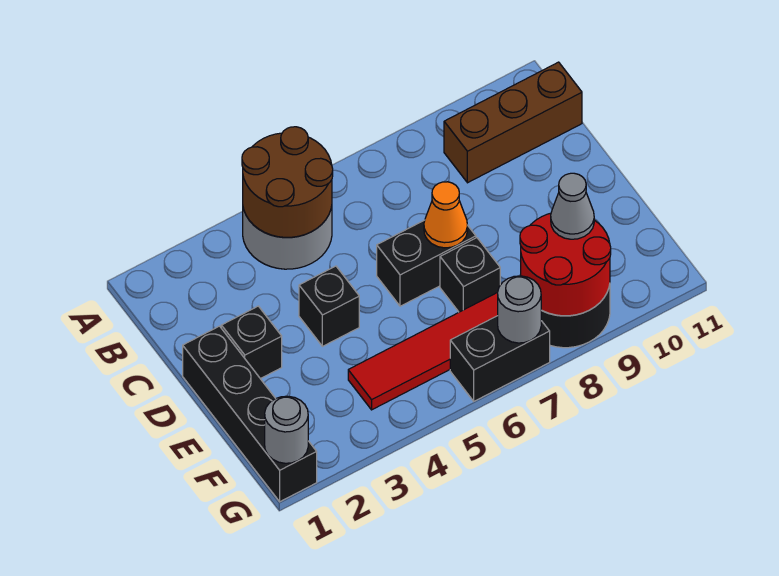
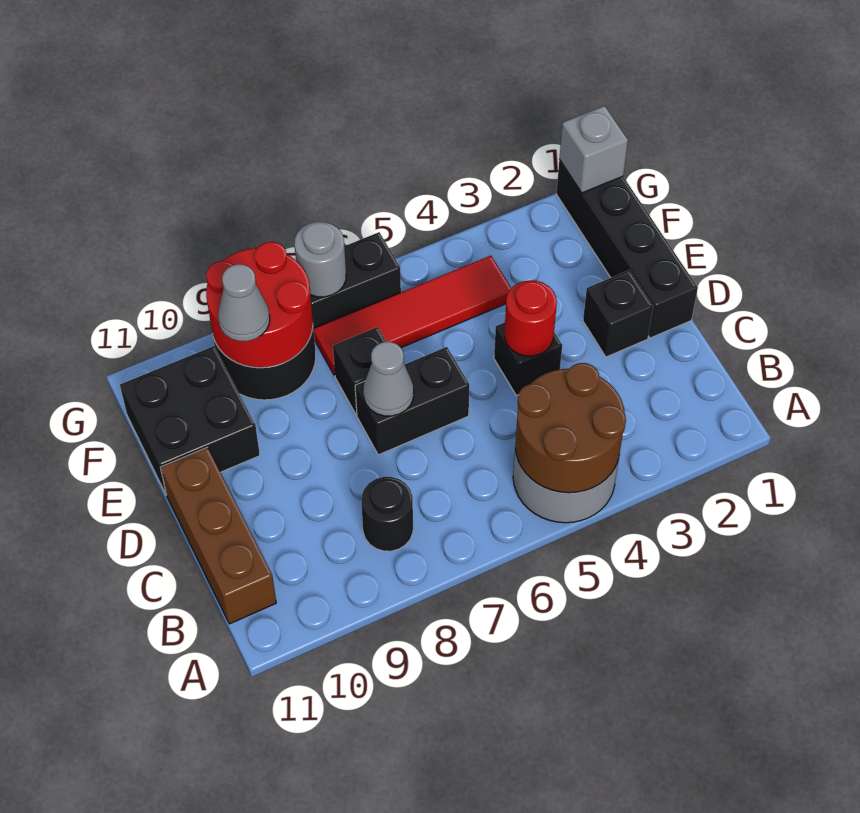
none -> black 1x1 round brick [361,477,413,551]
brown 1x3 brick [444,62,582,183] -> brown 1x3 brick turned to [160,448,276,624]
none -> red 1x1 round brick [505,280,557,356]
orange 1x1 cone [424,182,468,248] -> grey 1x1 cone [363,342,414,416]
none -> black 2x2 brick [120,346,260,495]
grey 1x1 round brick [265,396,308,463] -> grey 1x1 brick [559,106,628,193]

